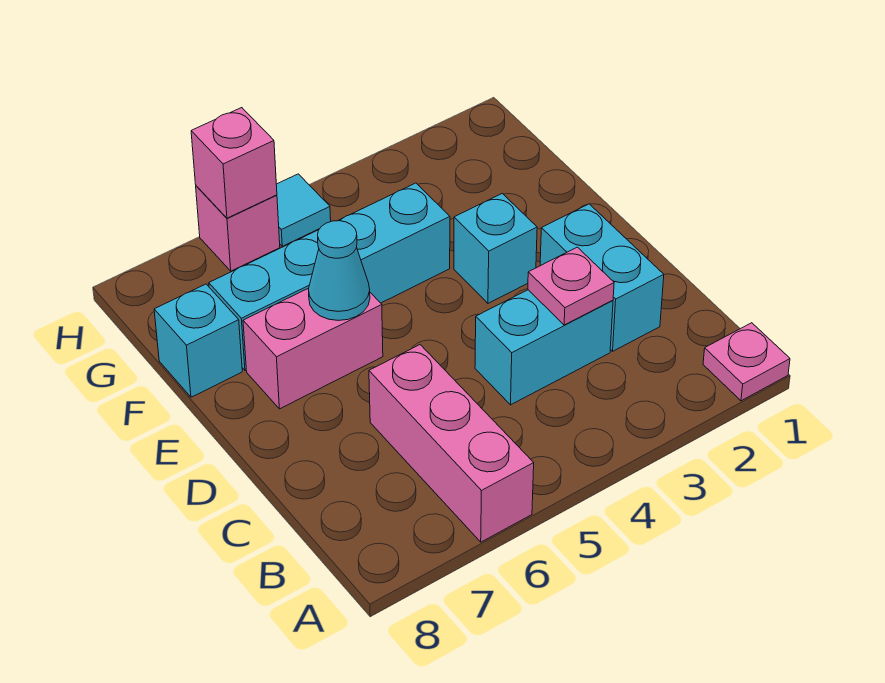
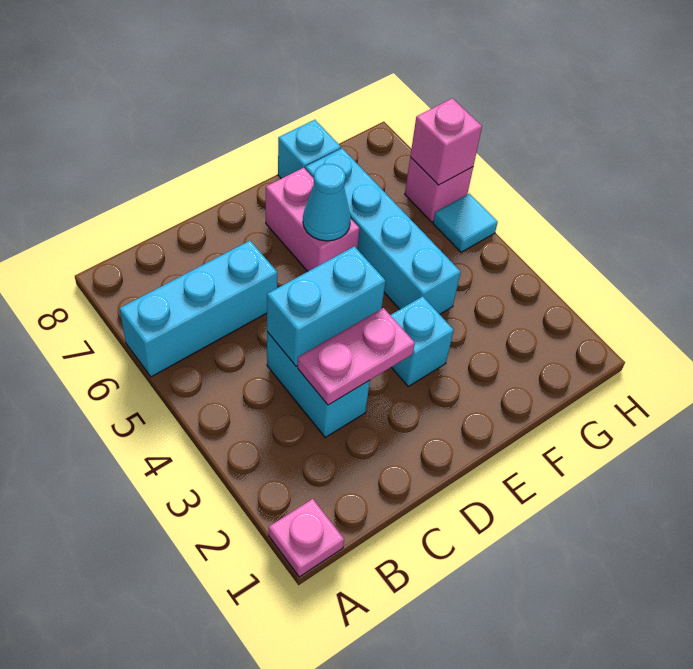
pink 1x3 brick [369,345,534,542] -> cyan 1x3 brick [120,241,277,377]
cyan 1x2 brick [540,204,664,351] -> cyan 1x2 brick moved to [267,246,385,366]
pink 1x1 plate [528,247,614,325] -> pink 1x2 plate [298,308,415,405]

